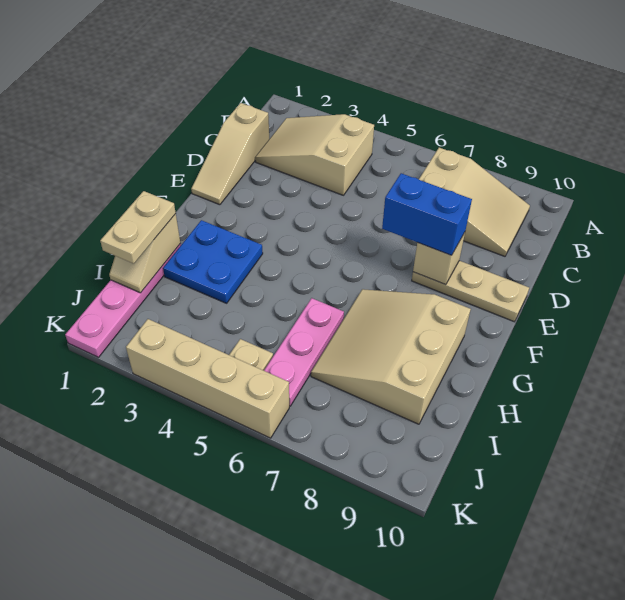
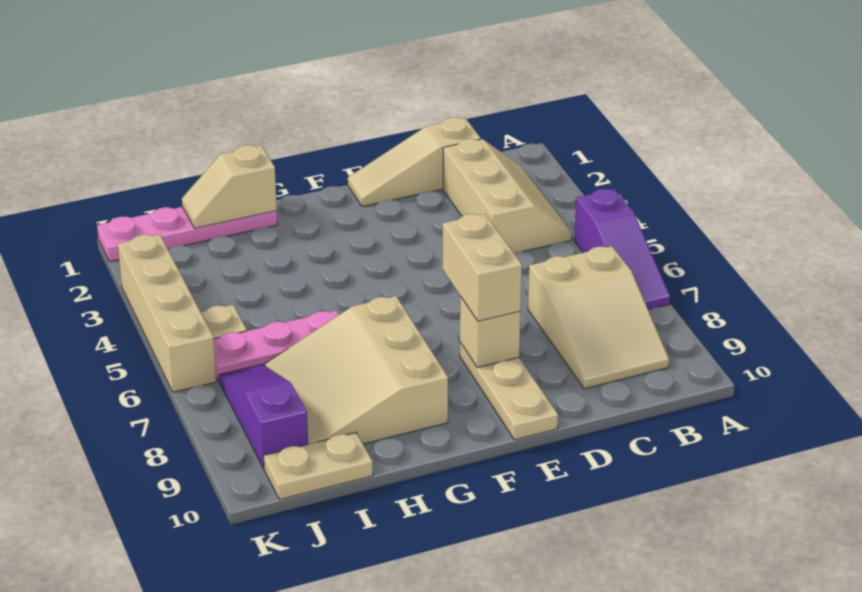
none -> purple 1x3 slope [574,189,670,310]
tan 2x3 slope [255,114,374,195] -> tan 2x3 slope turned to [443,139,572,253]
blue 1x2 brick [382,173,472,255] -> tan 1x2 brick [443,214,522,321]
blue 2x2 plate [163,220,263,303] -> none
tan 3x3 slope [311,289,471,424] -> tan 3x3 slope turned to [265,296,448,444]
tan 1x2 plate [100,191,176,264] -> tan 1x2 plate moved to [264,433,373,500]
none -> purple 1x3 slope [219,364,308,468]

